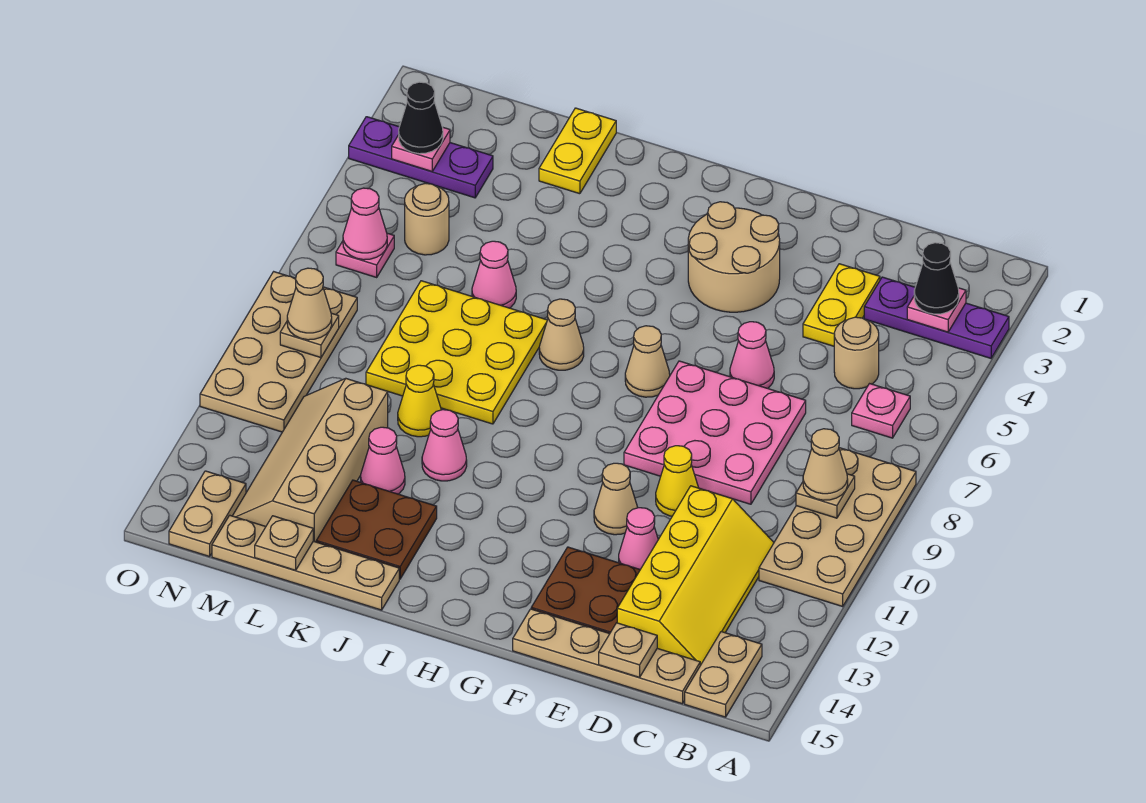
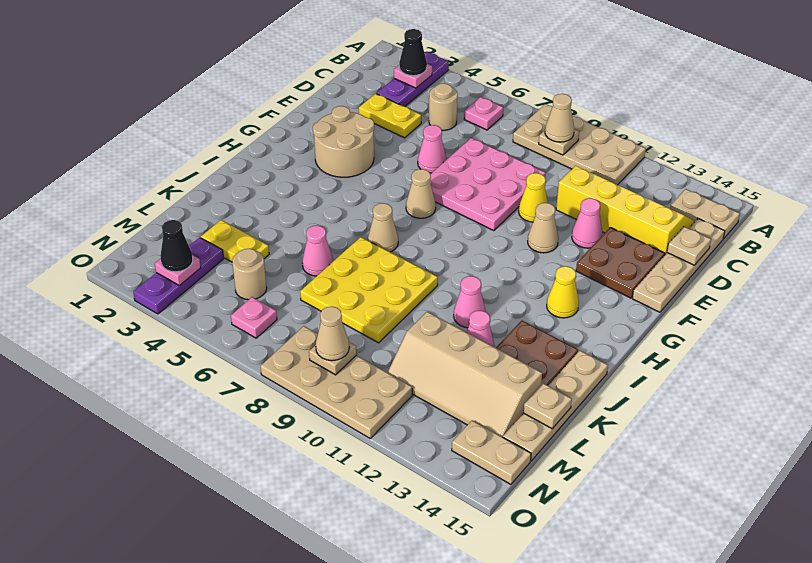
yellow 1x2 plate [539,108,616,194] -> yellow 1x2 plate moved to [201,220,269,262]
yellow 1x1 cone [398,365,441,437] -> yellow 1x1 cone moved to [547,266,579,318]
pink 1x1 cone [343,188,387,260] -> none

